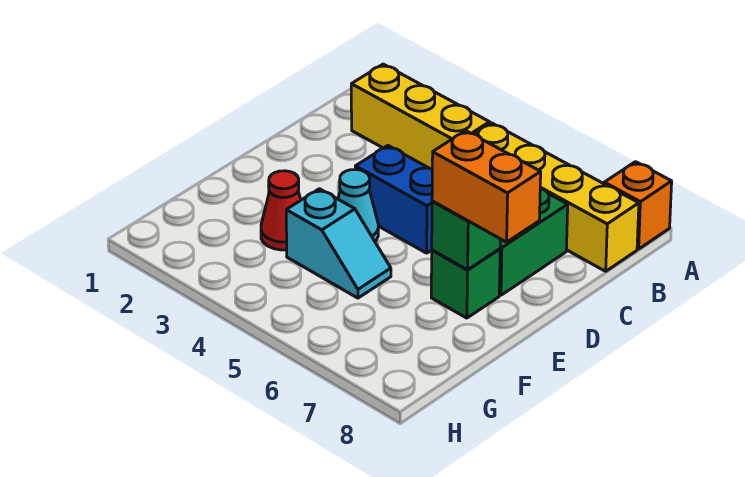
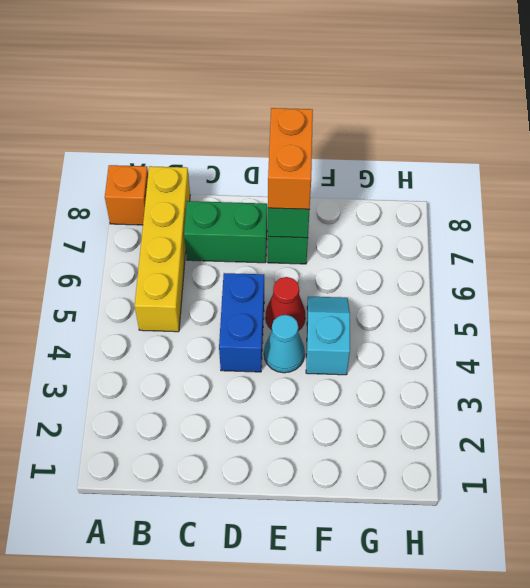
yellow 1x3 brick [351,64,490,169] -> none
red 1x1 cone [261,171,301,250] -> red 1x1 cone moved to [266,277,305,331]

